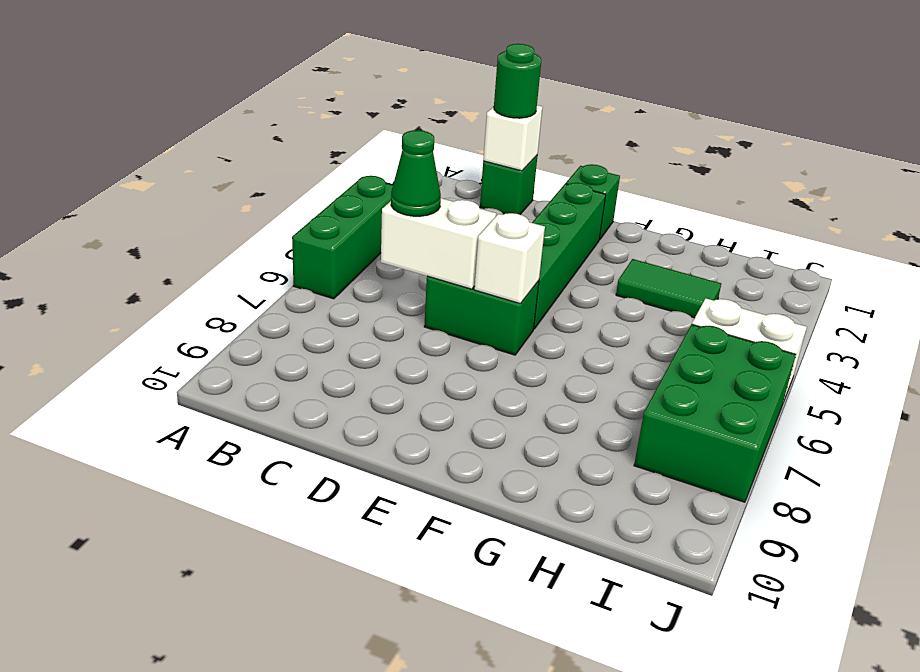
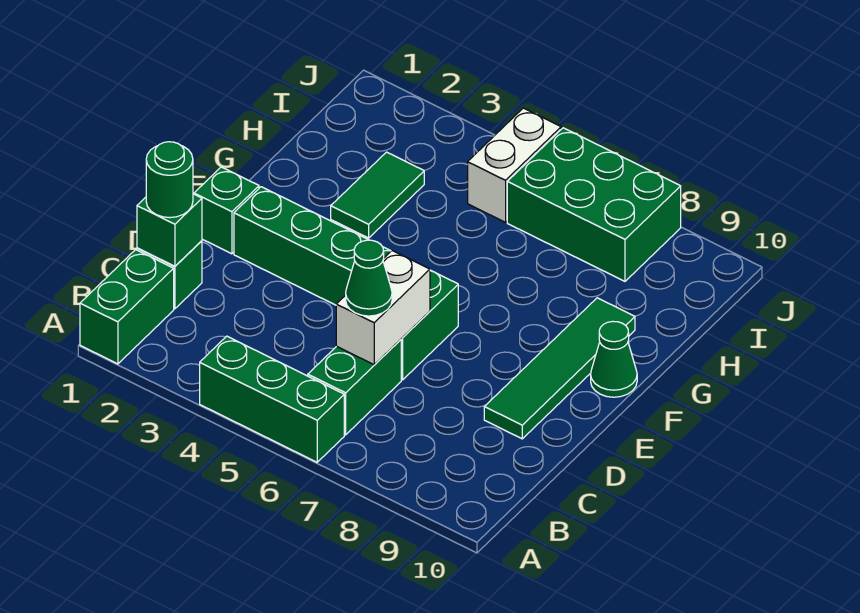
none -> green 1x2 brick [80,250,174,364]
none -> green 1x2 brick [308,340,401,435]
white 1x1 brick [483,105,543,171] -> green 1x1 brick [137,194,202,266]
none -> green 1x4 tile [484,298,635,439]
white 1x1 brick [474,213,545,304] -> none
none -> green 1x1 cone [591,321,637,397]

